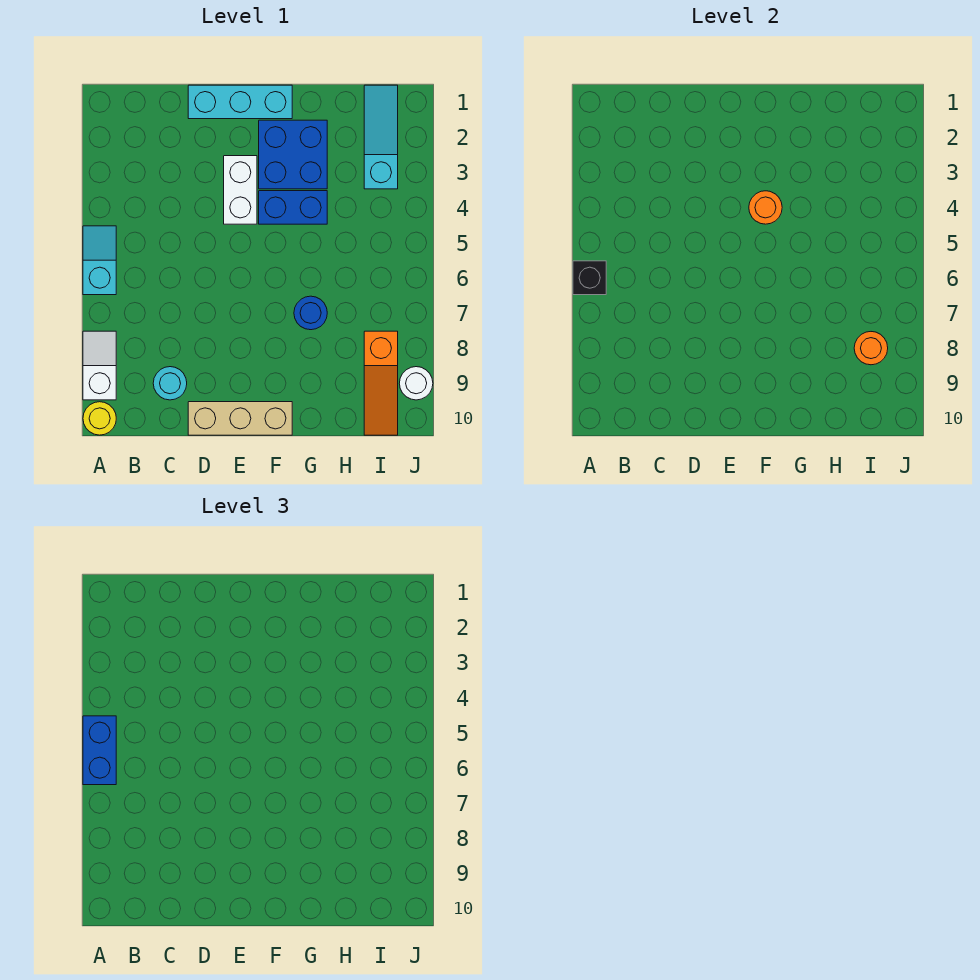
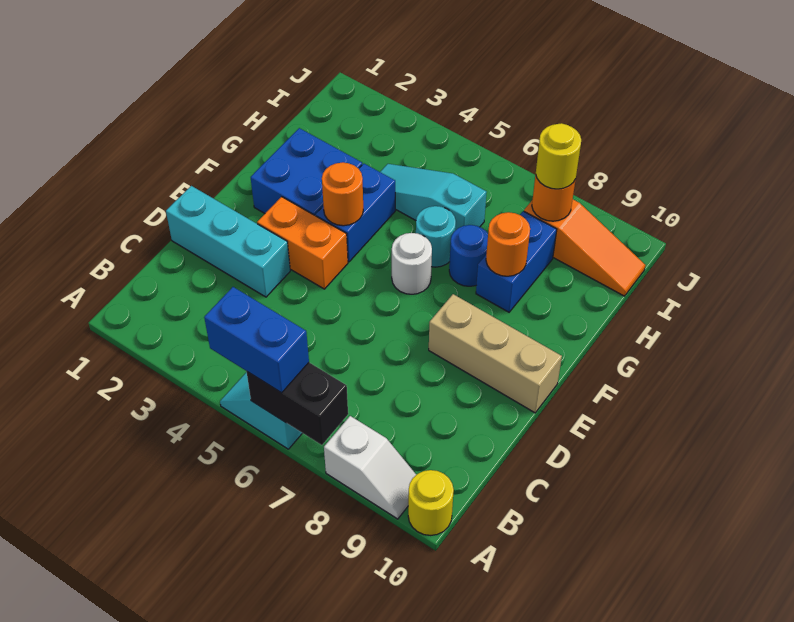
black 1x1 brick [573,261,606,295] -> black 1x2 brick [247,363,348,445]
white 1x2 slope [83,331,116,400] -> white 1x2 slope turned to [324,416,416,519]
cyan 1x1 round brick [153,367,187,400] -> cyan 1x1 round brick moved to [416,206,456,267]
cyan 1x3 brick [188,85,292,119] -> cyan 1x3 brick turned to [166,186,290,297]
tan 1x3 brick [188,402,292,435] -> tan 1x3 brick turned to [429,294,562,413]
white 1x2 brick [224,156,257,224] -> orange 1x2 brick [257,197,348,289]
none -> blue 1x2 brick [476,211,557,312]
none -> orange 1x1 round brick [486,212,530,276]
cyan 1x3 slope [364,85,398,189] -> cyan 1x3 slope moved to [380,164,487,230]
none -> yellow 1x1 round brick [536,123,581,189]
white 1x1 round brick [399,367,433,400] -> white 1x1 round brick moved to [392,233,432,294]

